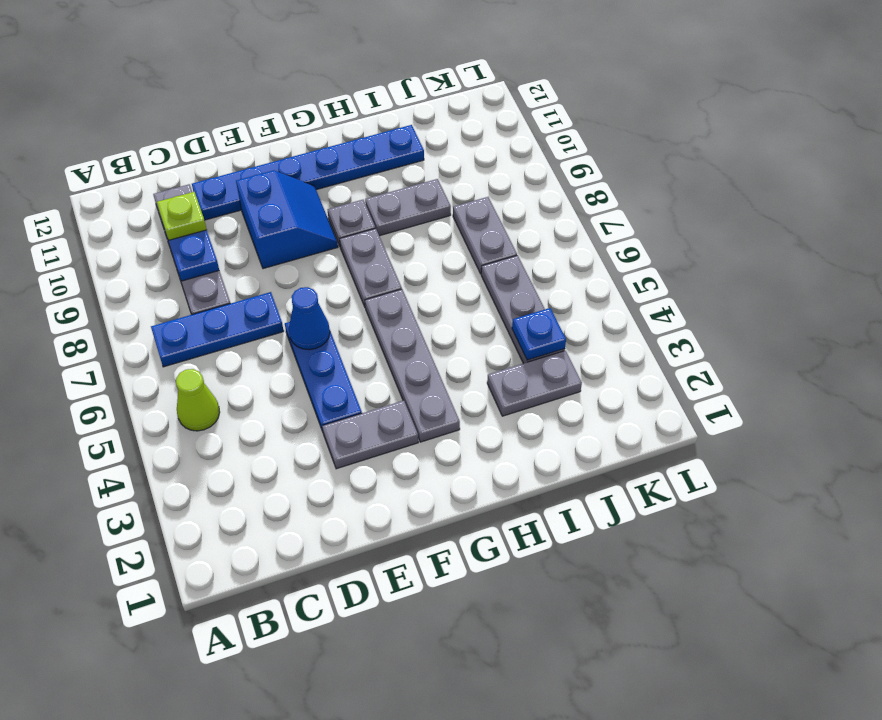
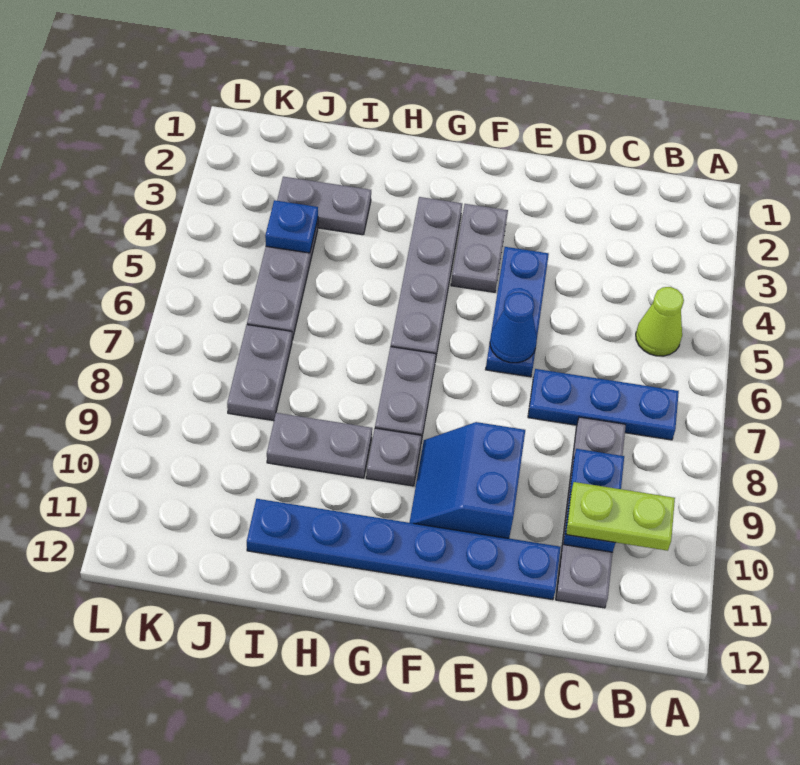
lime 1x1 plate [157,192,207,240] -> lime 1x2 plate [566,482,675,551]
grey 1x2 plate [322,401,418,469] -> grey 1x2 plate turned to [451,204,508,292]

